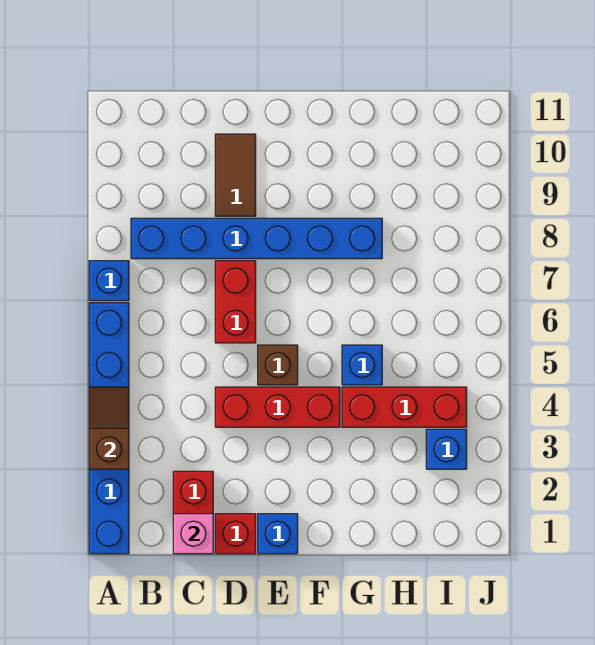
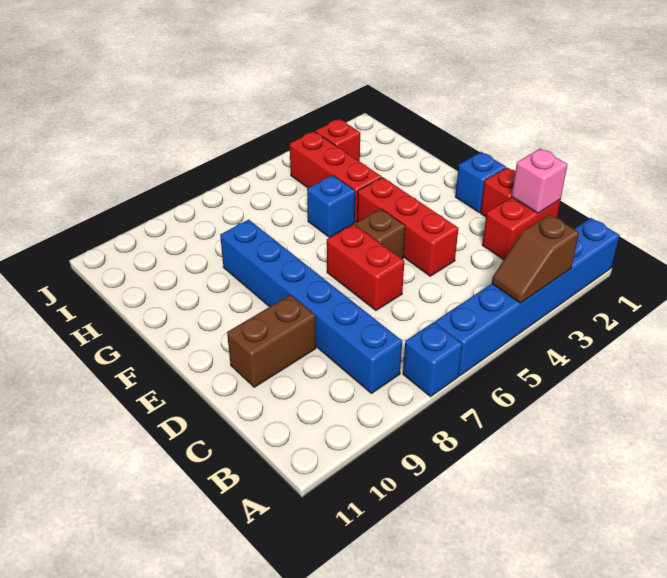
red 1x2 brick [215,261,256,343] -> red 1x2 brick turned to [327,224,404,310]
brown 1x2 tile [215,134,256,216] -> brown 1x2 brick [227,295,316,387]
blue 1x1 brick [426,429,467,469] -> red 1x1 brick [315,119,360,161]

